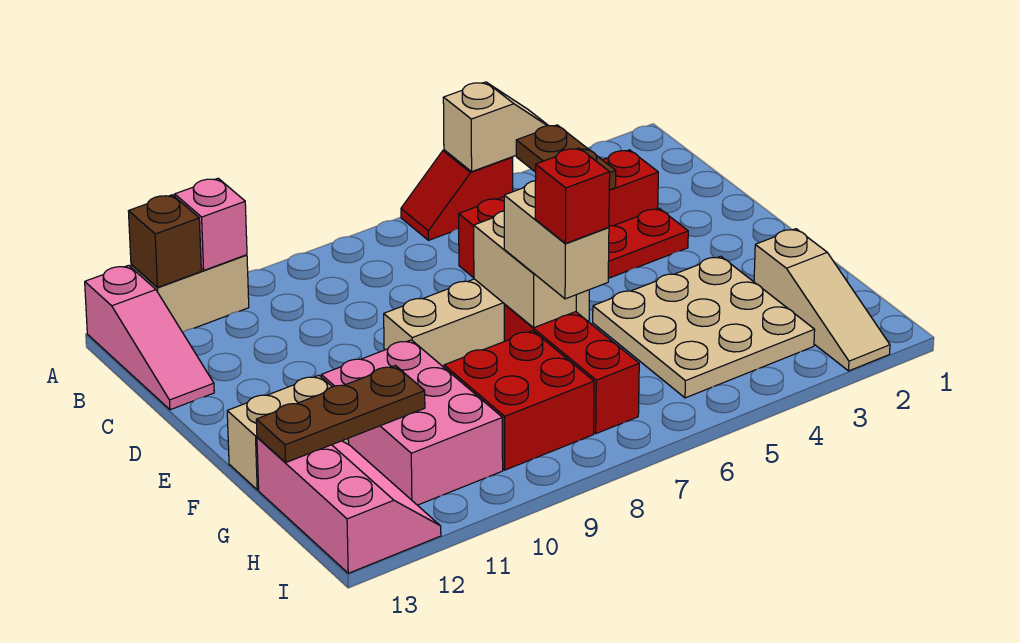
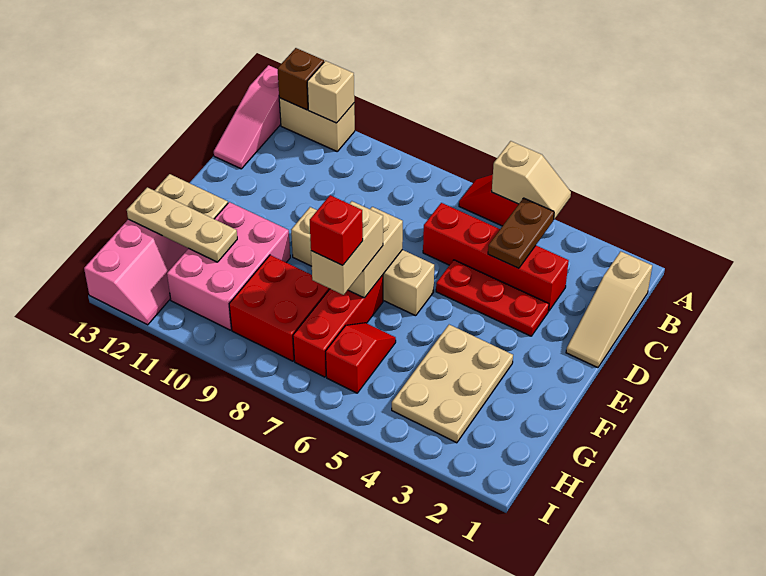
pink 1x1 brick [175,178,247,270] -> tan 1x1 brick [307,61,354,123]
tan 3x3 plate [593,256,815,398] -> tan 2x3 plate [392,325,513,443]
tan 1x3 slope [754,229,890,371] -> tan 1x3 slope moved to [566,251,652,368]
none -> red 1x2 slope [325,323,396,393]
brown 1x3 plate [256,366,425,462] -> tan 1x3 plate [127,187,237,262]

